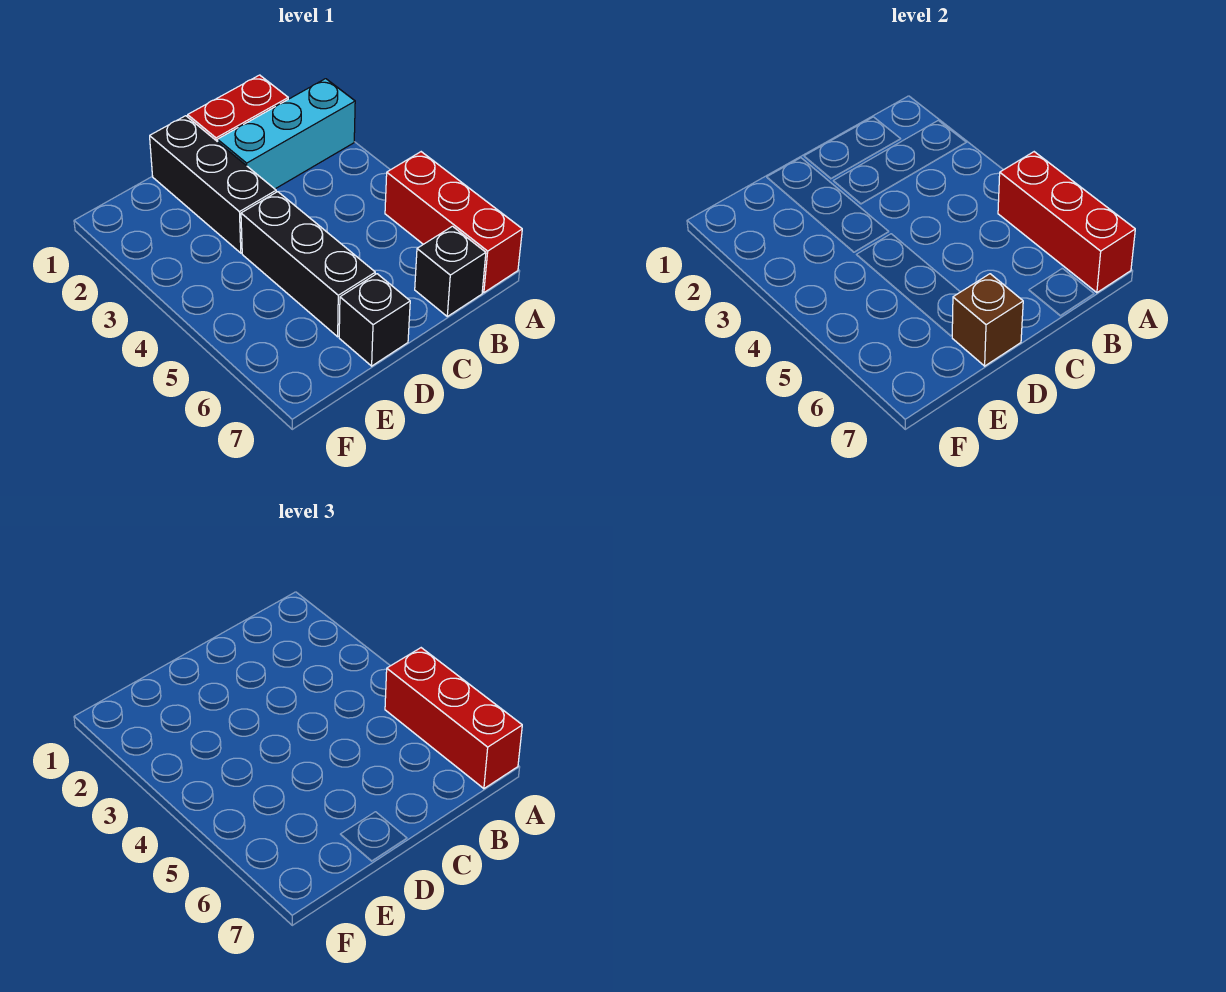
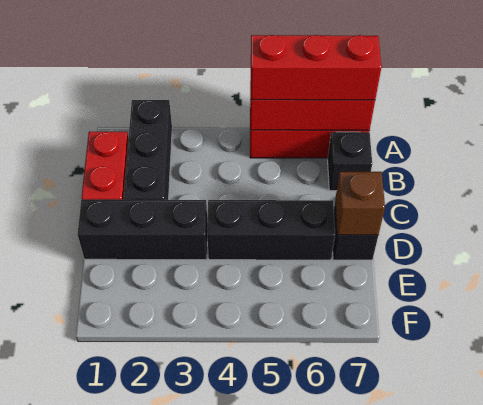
cyan 1x3 brick [218,79,355,189] -> black 1x3 brick [124,100,172,200]

